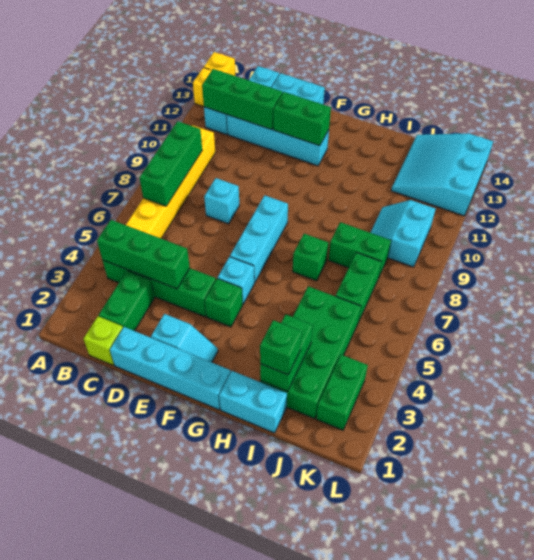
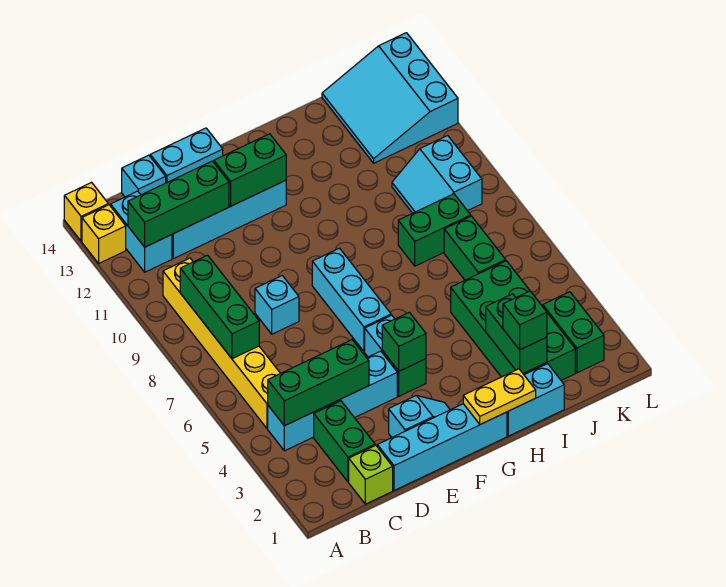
green 1x4 brick [103,260,216,317] -> cyan 1x4 brick [268,351,397,451]
none -> yellow 1x2 plate [463,369,536,424]
green 1x1 brick [293,234,328,281] -> green 1x1 brick moved to [382,312,426,371]

